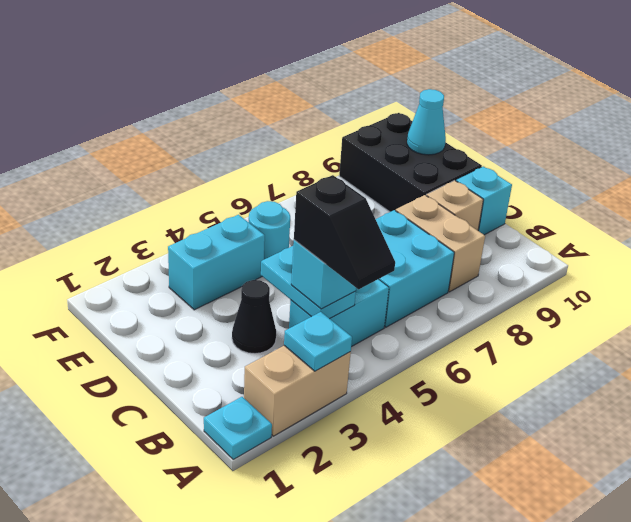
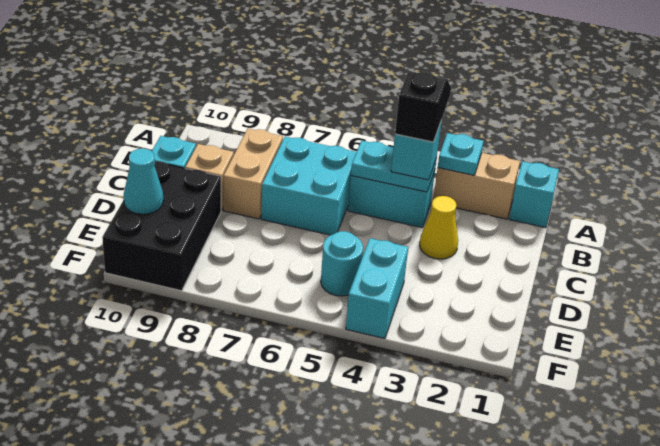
cyan 1x1 plate [204,397,272,459] -> cyan 1x1 brick [509,161,559,228]
cyan 1x2 plate [261,246,356,319] -> cyan 1x2 plate turned to [351,141,437,192]
black 1x1 cone [232,280,276,354] -> yellow 1x1 cone [420,196,458,259]
cyan 1x2 brick [168,215,265,310] -> cyan 1x2 brick turned to [346,238,408,338]

